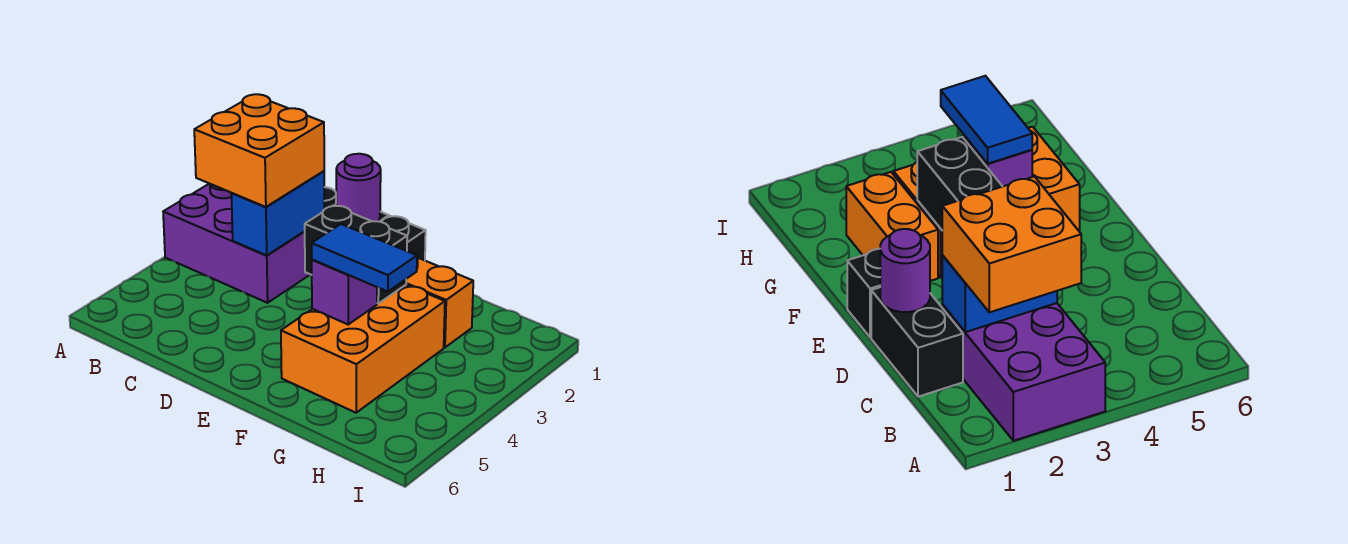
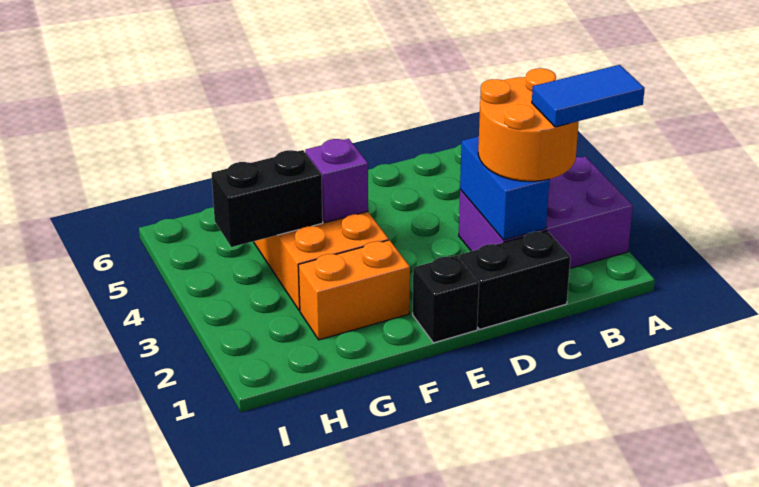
orange 2x2 brick [194,94,324,207] -> orange 2x2 round brick [478,68,579,181]
purple 1x1 round brick [336,154,381,221] -> none
black 1x2 brick [304,205,407,303] -> black 1x2 brick moved to [211,150,323,247]
blue 1x2 tile [312,224,417,292] -> blue 1x2 tile moved to [532,65,645,127]

